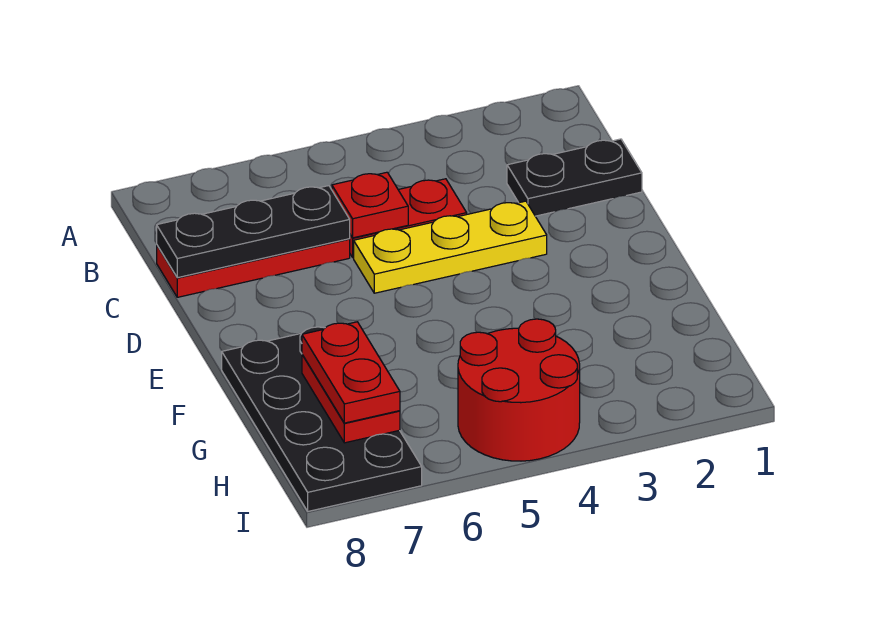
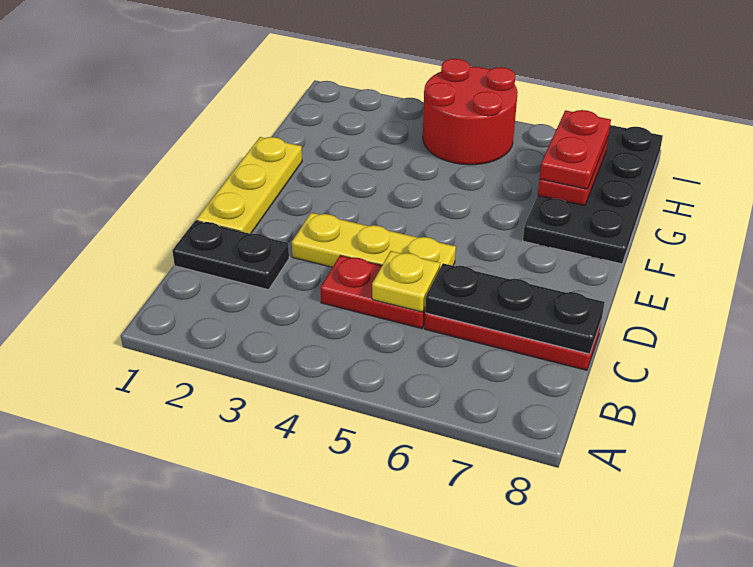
red 1x1 plate [332,172,408,238] -> yellow 1x1 plate [372,251,440,312]
none -> yellow 1x3 plate [196,137,302,234]

